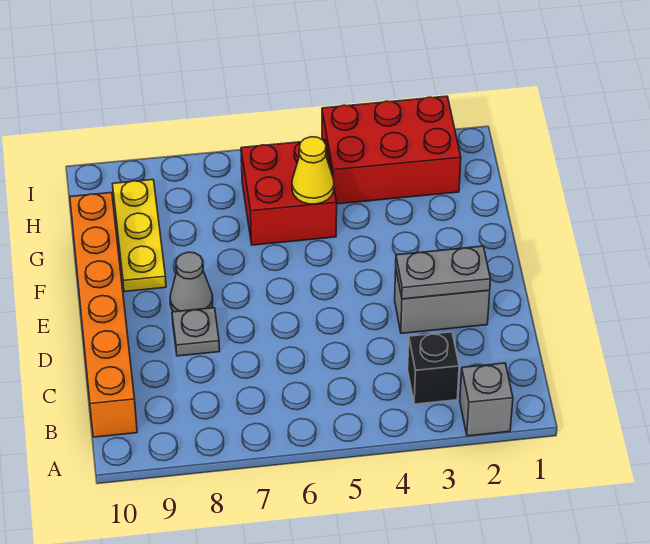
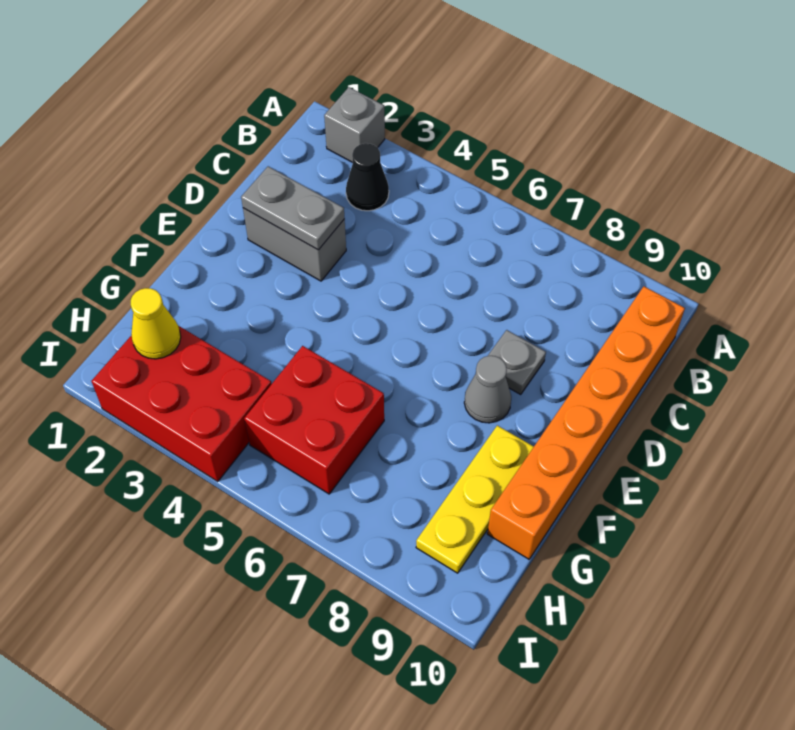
black 1x1 brick [408,332,459,404] -> black 1x1 cone [346,143,389,211]
yellow 1x1 cone [292,137,334,204] -> yellow 1x1 cone moved to [131,288,181,359]

